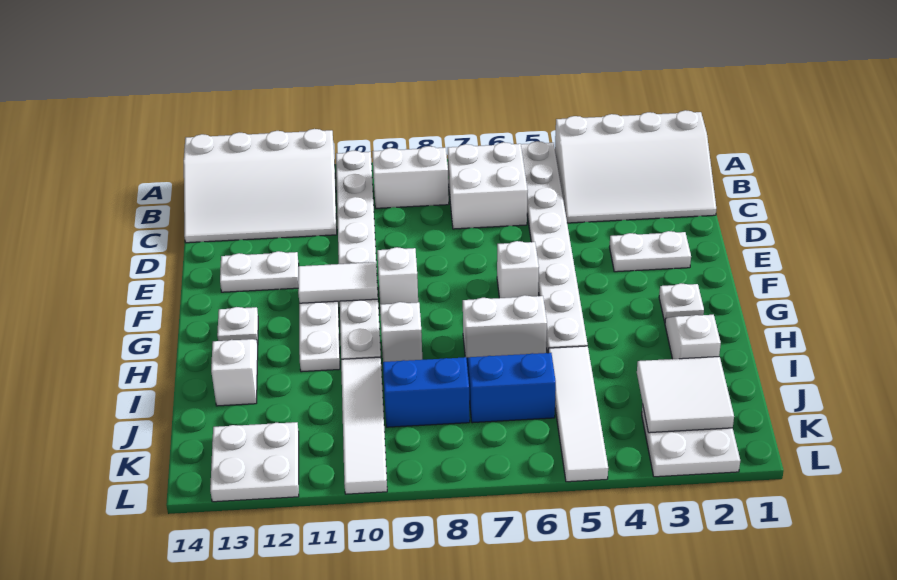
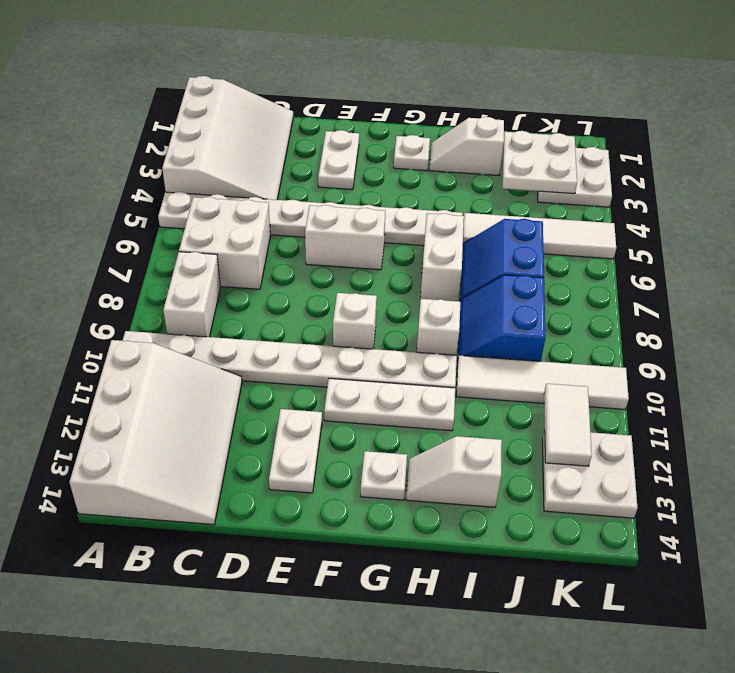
white 1x1 brick [497,241,539,298] -> white 1x2 brick [305,205,385,270]
white 1x2 tile [298,262,378,303] -> white 1x2 tile moved to [544,384,592,466]
white 2x2 tile [637,357,734,433] -> white 2x2 plate [503,131,577,194]

